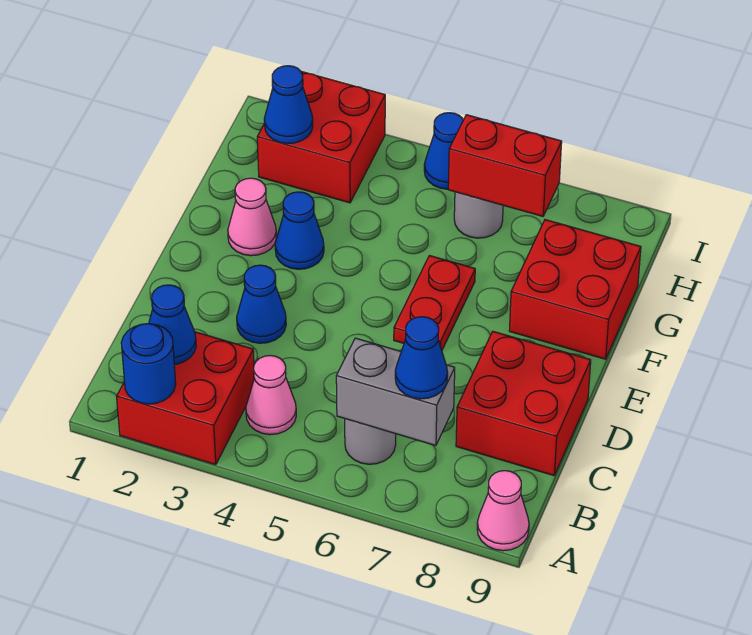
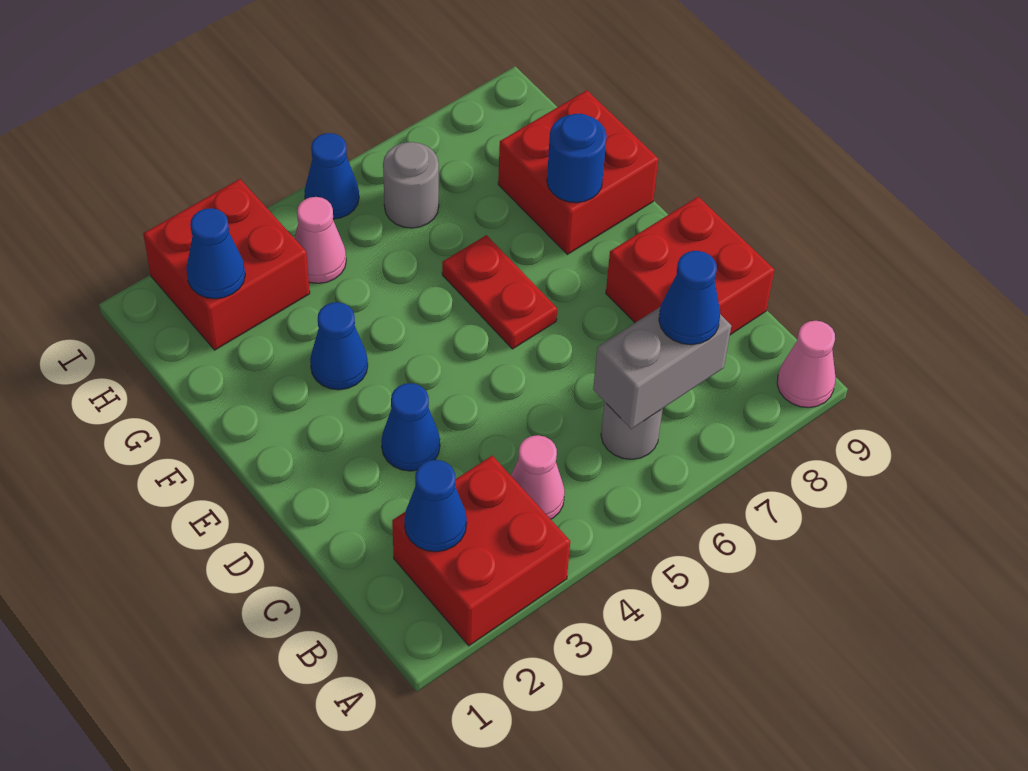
blue 1x1 round brick [121,324,176,404] -> blue 1x1 round brick moved to [547,114,607,203]
pink 1x1 cone [228,178,276,256] -> pink 1x1 cone moved to [295,197,346,283]
red 1x2 brick [448,115,562,216] -> none

